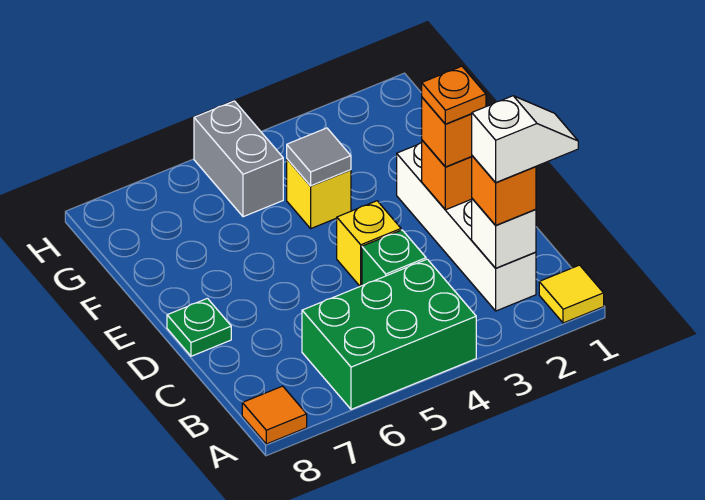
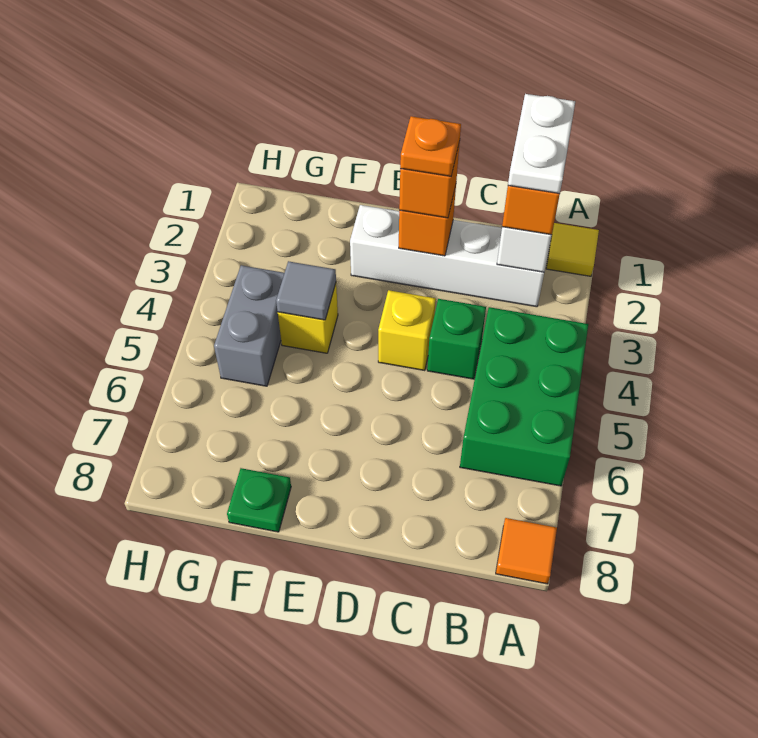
white 1x2 slope [472,96,578,183] -> white 1x2 plate [508,94,575,194]
green 1x1 plate [167,298,231,356] -> green 1x1 plate moved to [227,468,291,532]
grey 1x2 brick [194,101,283,217] -> grey 1x2 brick turned to [214,265,284,386]

